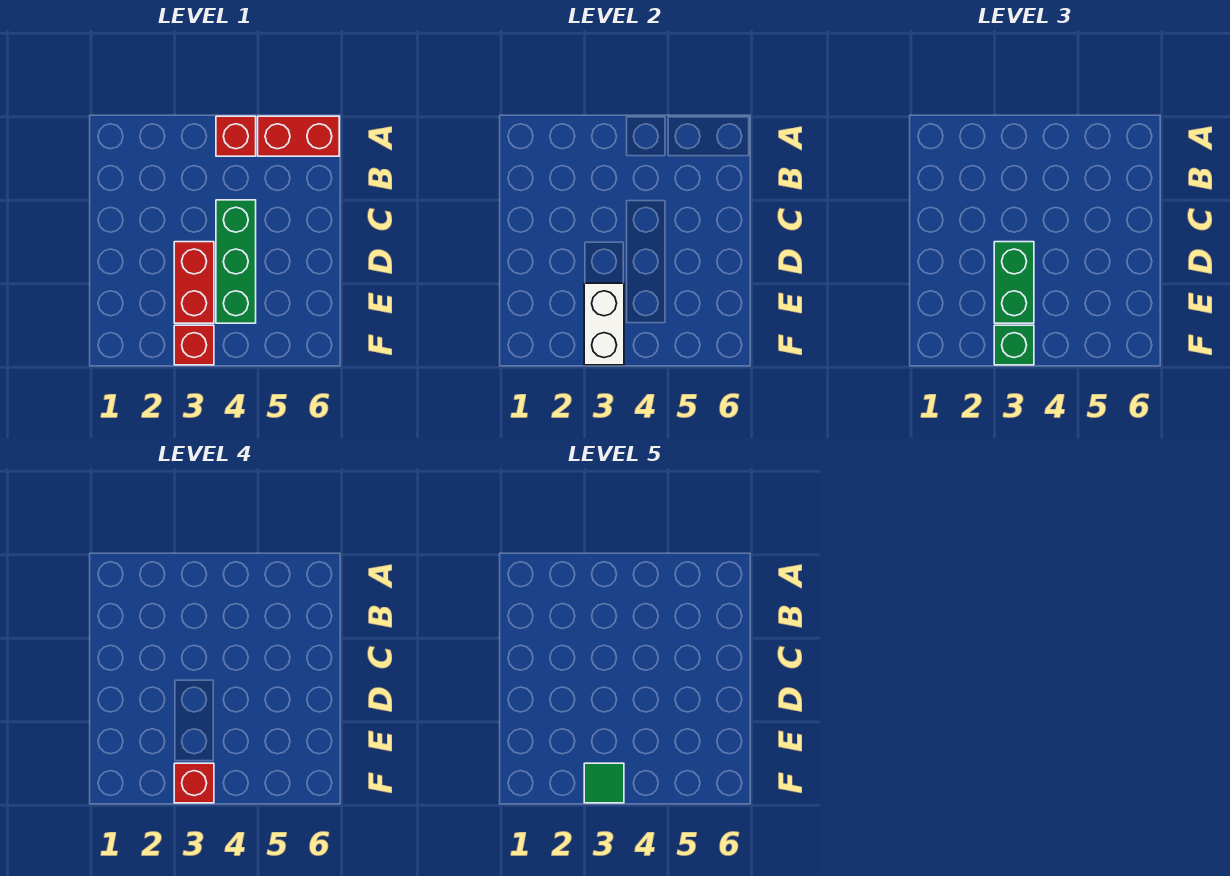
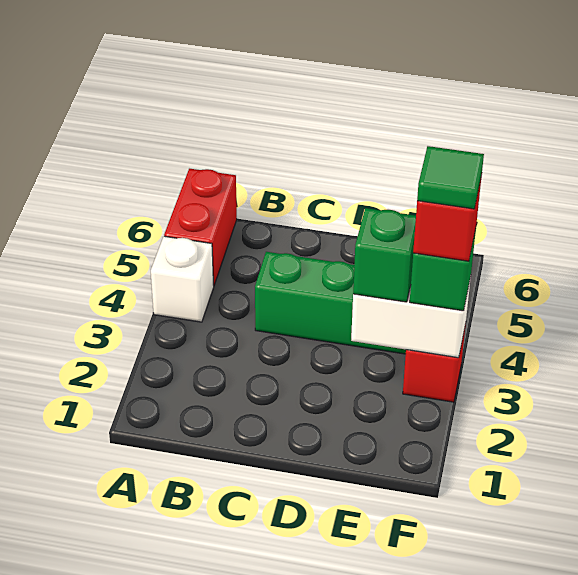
red 1x1 brick [216,116,256,156] -> white 1x1 brick [151,236,214,322]
red 1x2 brick [174,242,214,323] -> none
green 1x2 brick [994,242,1034,323] -> green 1x1 brick [353,208,416,302]

